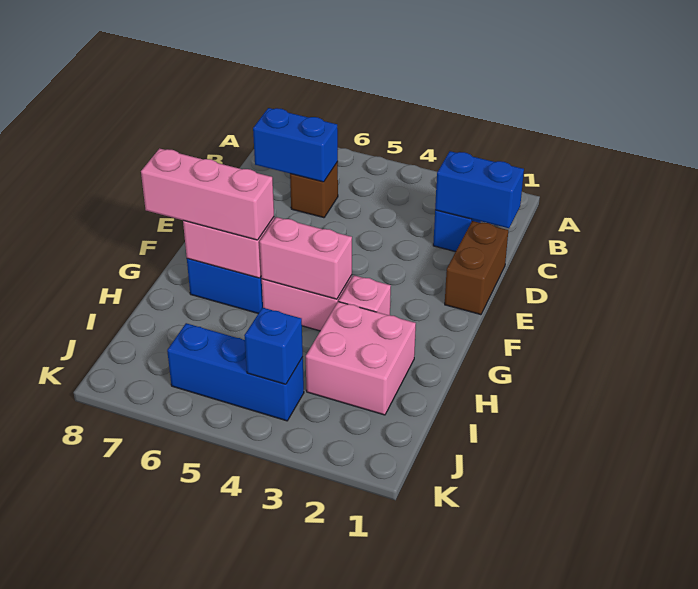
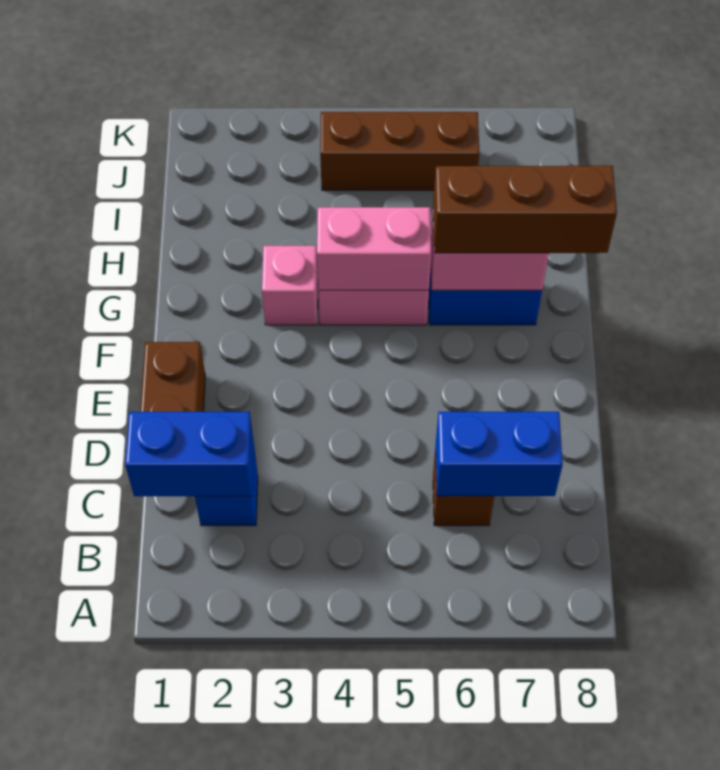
pink 1x3 brick [141,148,274,240] -> brown 1x3 brick [433,166,617,253]
pink 2x2 brick [306,302,416,415] -> none
blue 1x3 brick [167,323,304,421] -> brown 1x3 brick [320,112,480,190]
blue 1x1 brick [244,308,303,384] -> none

